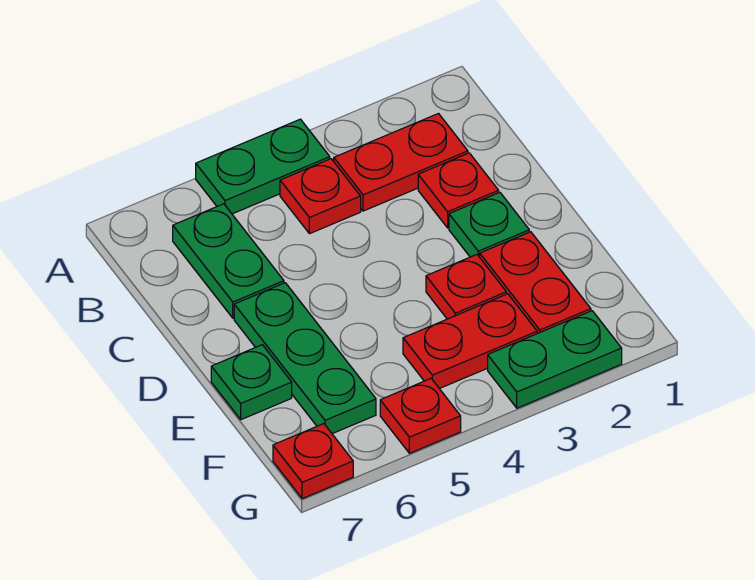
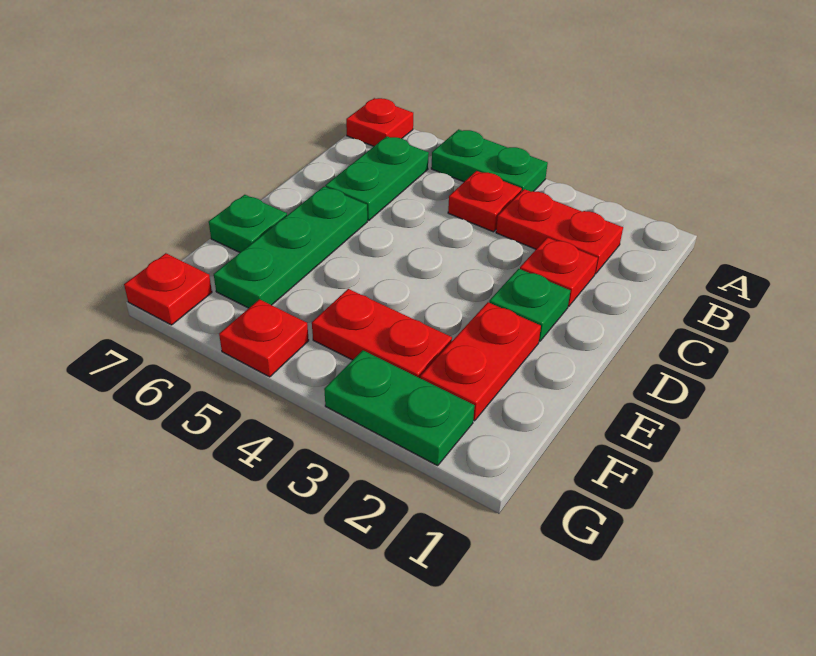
red 1x1 plate [426,255,506,319] -> red 1x1 plate moved to [346,98,413,146]

